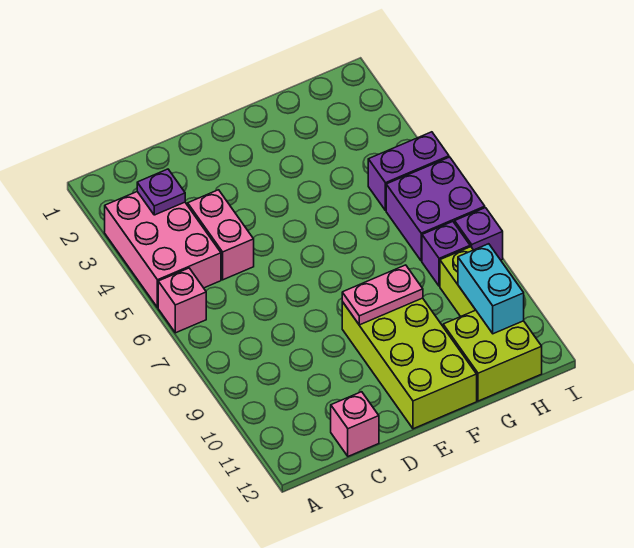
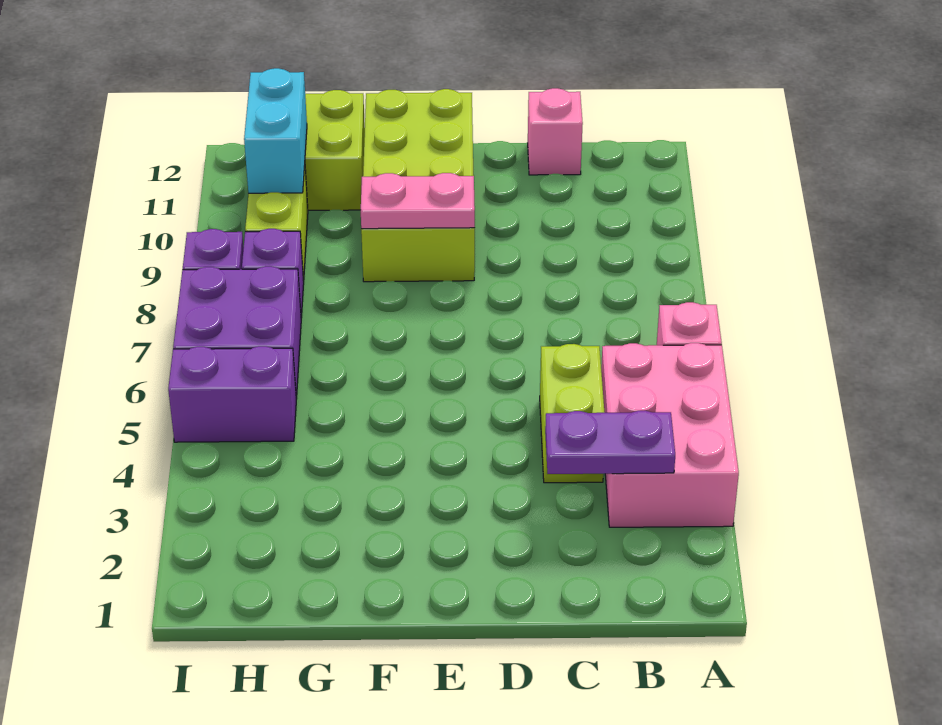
purple 1x1 plate [137,169,185,215] -> purple 1x2 plate [545,411,675,474]
pink 1x2 brick [188,190,254,280] -> lime 1x2 brick [540,344,605,483]

